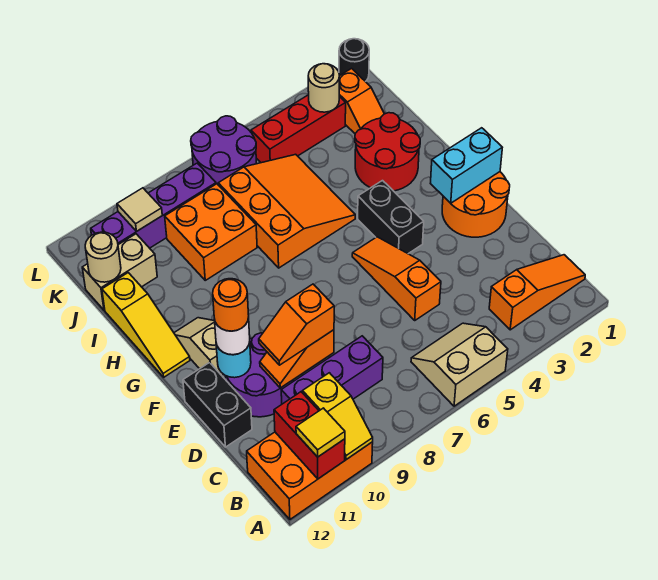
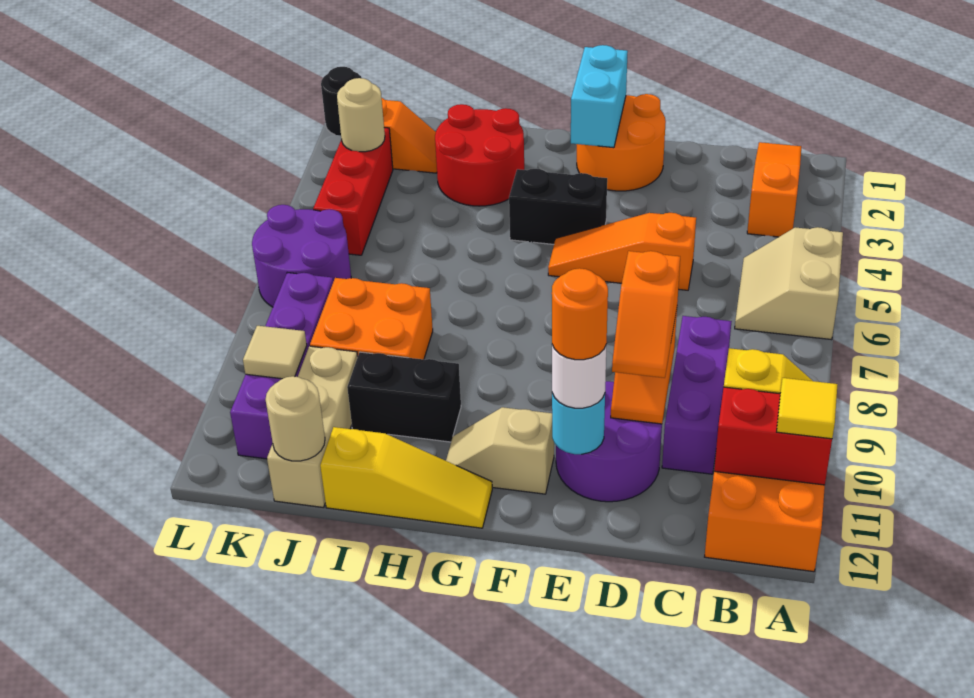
black 1x2 brick [183,362,252,447] -> black 1x2 brick moved to [347,352,461,442]
orange 3x3 slope [218,154,355,268] -> none
tan 1x2 brick [82,234,157,310] -> tan 1x3 brick [267,346,358,508]

